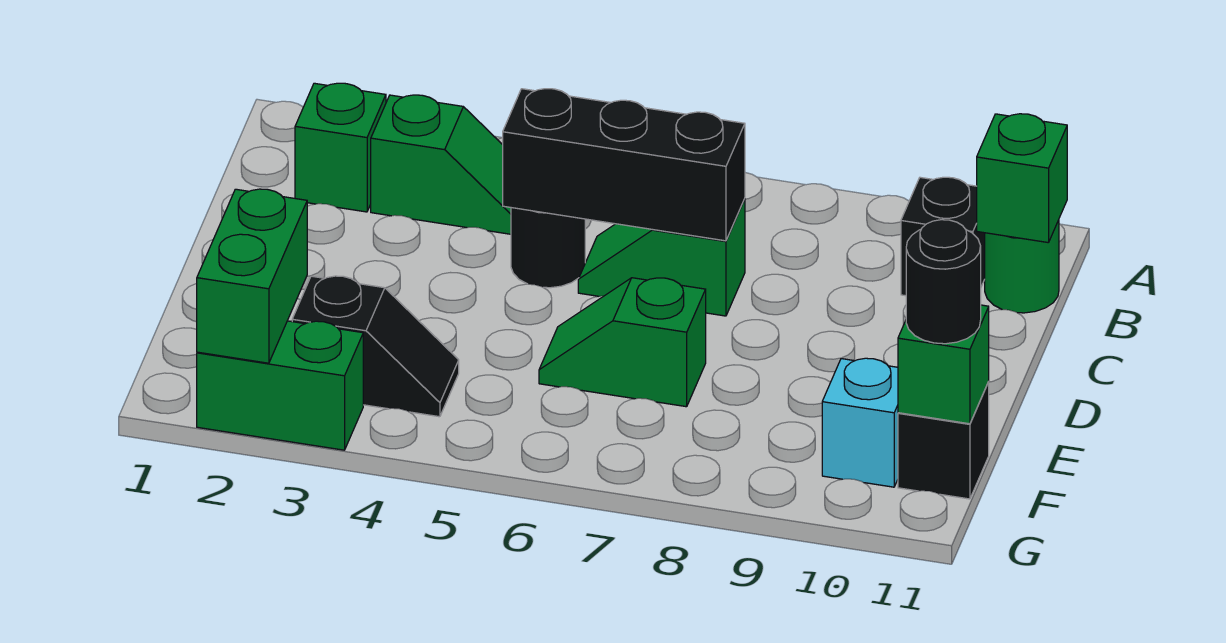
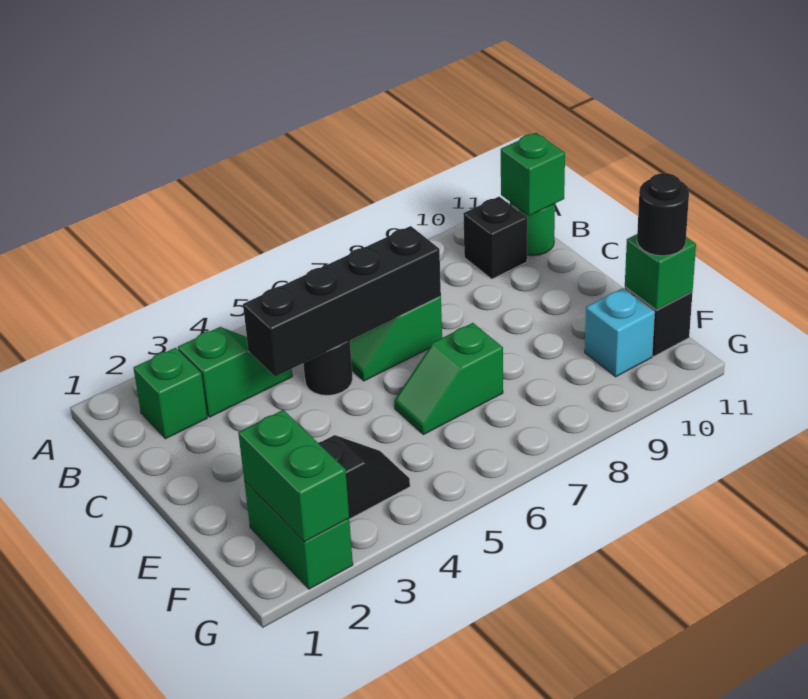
black 1x3 brick [503,89,745,241] -> black 1x4 brick [243,226,441,377]
green 1x2 brick [197,321,363,450] -> green 1x2 brick turned to [244,481,353,589]

